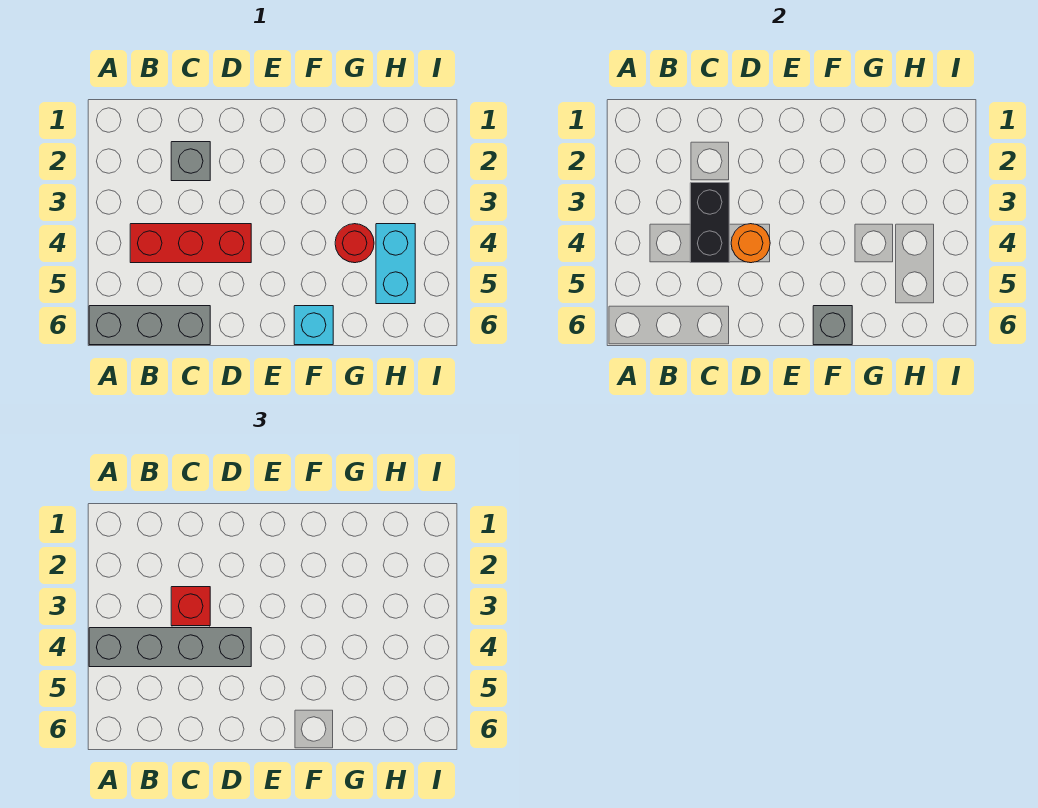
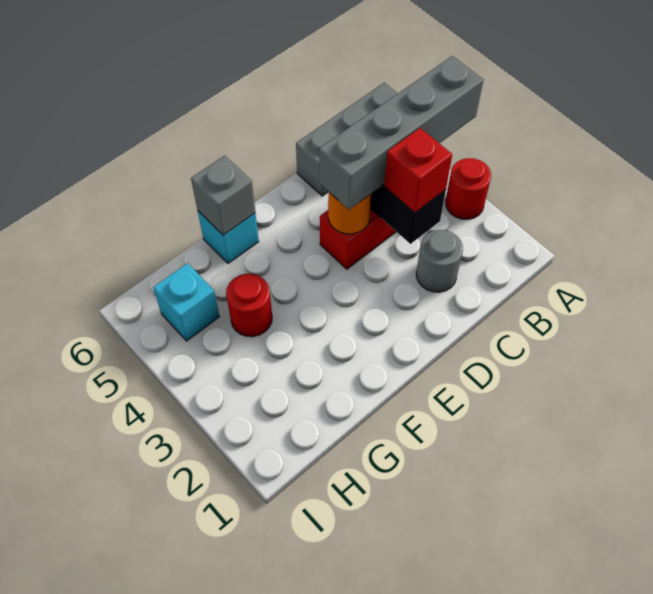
none -> red 1x1 round brick [446,158,491,219]
grey 1x1 brick [171,142,210,181] -> grey 1x1 round brick [416,230,463,292]
cyan 1x2 brick [376,224,415,304] -> cyan 1x1 brick [153,263,219,341]

